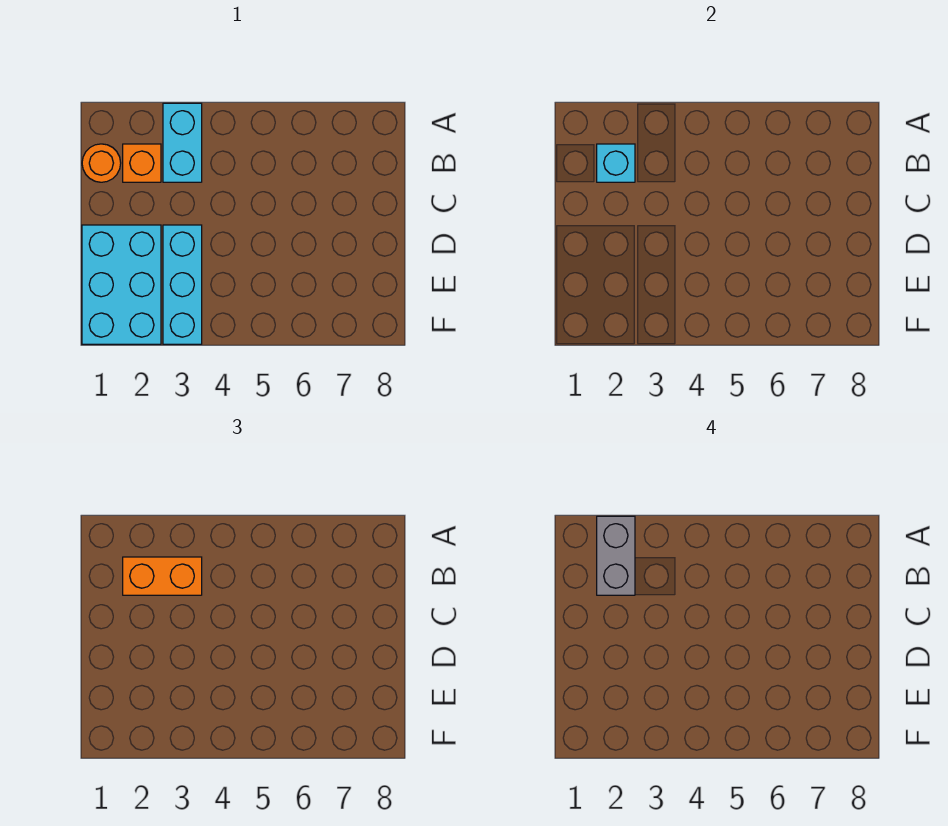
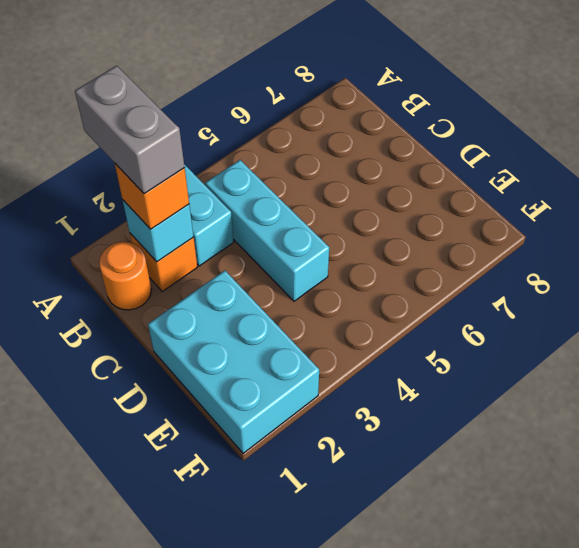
orange 1x2 brick [123,557,202,595] -> orange 1x1 brick [115,164,189,229]
cyan 1x3 brick [163,225,202,344] -> cyan 1x3 brick moved to [205,160,329,301]

